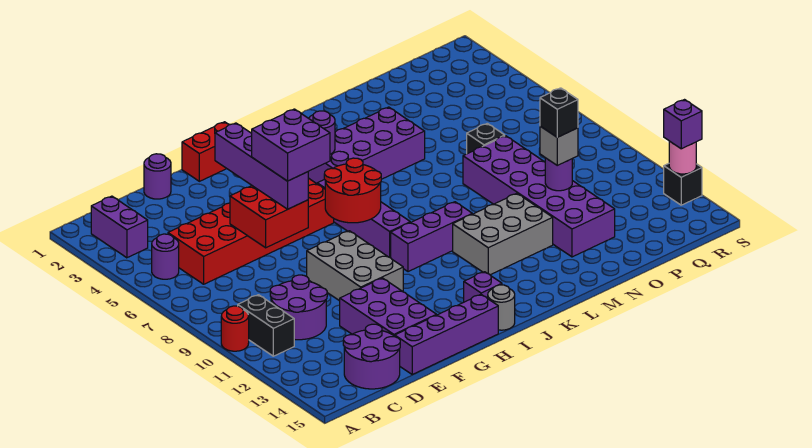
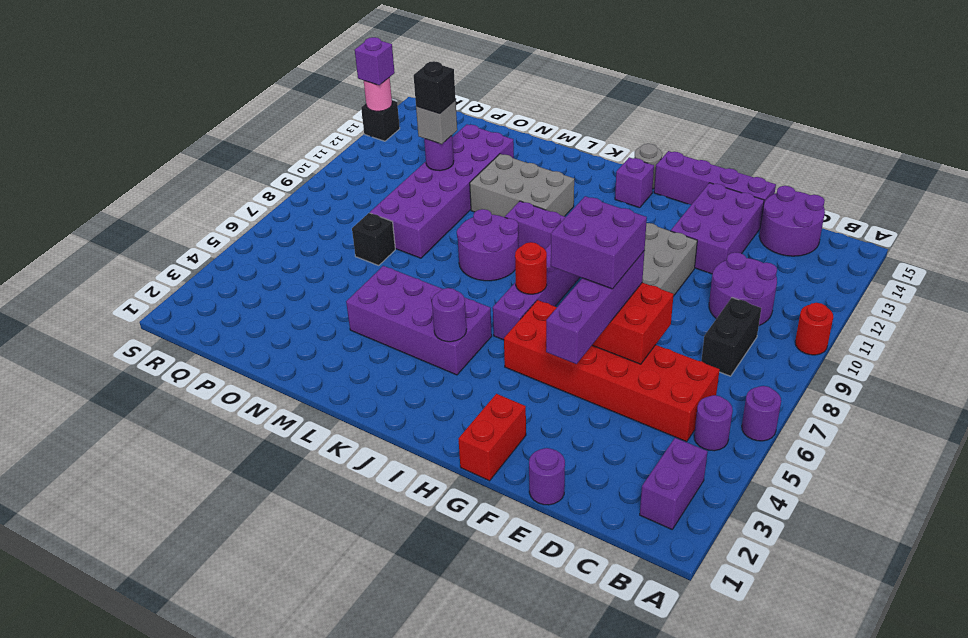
none -> purple 1x1 round brick [742,386,781,441]
black 1x2 brick [238,295,294,356] -> black 1x2 brick moved to [701,298,761,376]
red 1x2 brick [182,122,229,181] -> red 1x2 brick turned to [459,394,526,481]
red 2x2 round brick [324,158,381,223] -> red 1x1 round brick [515,242,547,294]
none -> purple 2x2 round brick [457,209,518,281]

